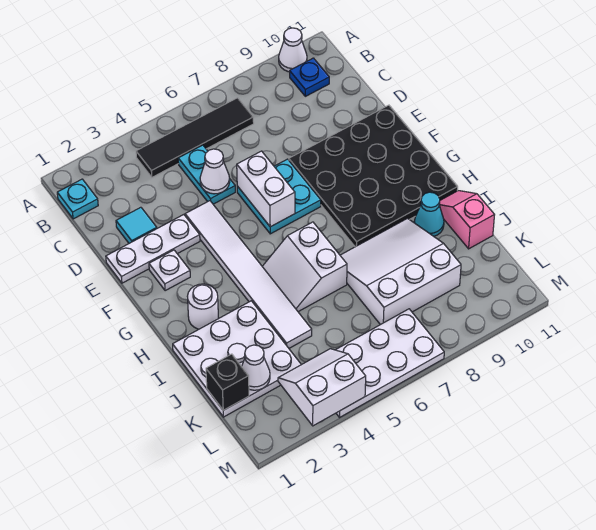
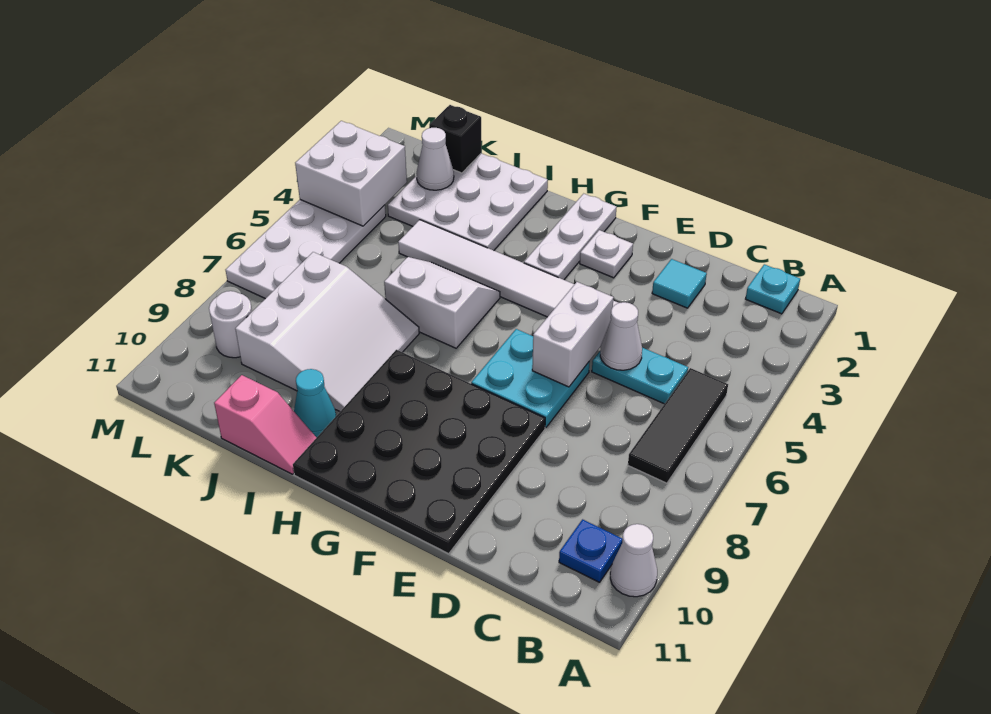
black 1x4 tile [136,98,254,177] -> black 1x3 tile [628,368,728,483]
white 1x3 plate [106,215,200,283] -> white 1x3 plate moved to [524,194,617,280]
white 1x2 brick [237,151,295,227] -> white 1x2 brick turned to [532,282,614,387]
white 1x1 round brick [187,284,218,329] -> white 1x1 round brick moved to [209,291,252,358]
white 2x2 slope [278,349,366,426] -> white 2x2 brick [295,121,407,226]

